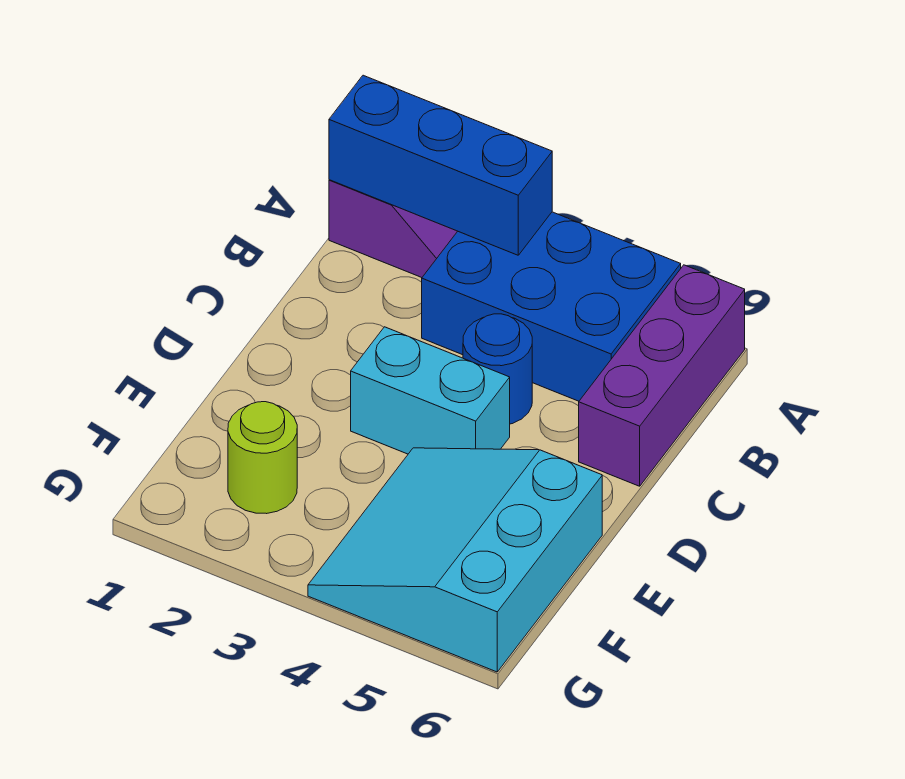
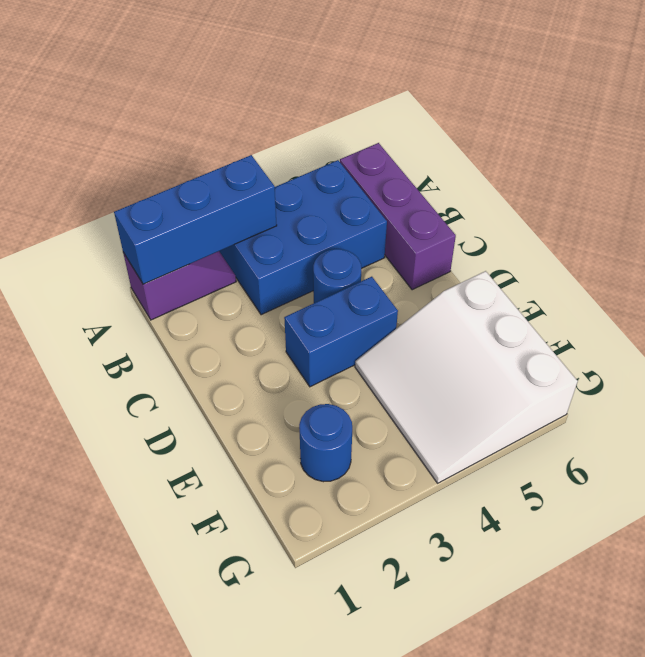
cyan 1x2 brick [351,327,510,454] -> blue 1x2 brick [284,277,398,387]
cyan 3x3 slope [308,448,602,672] -> white 3x3 slope [355,271,578,483]
lime 1x1 round brick [228,402,297,514] -> blue 1x1 round brick [299,404,352,482]

